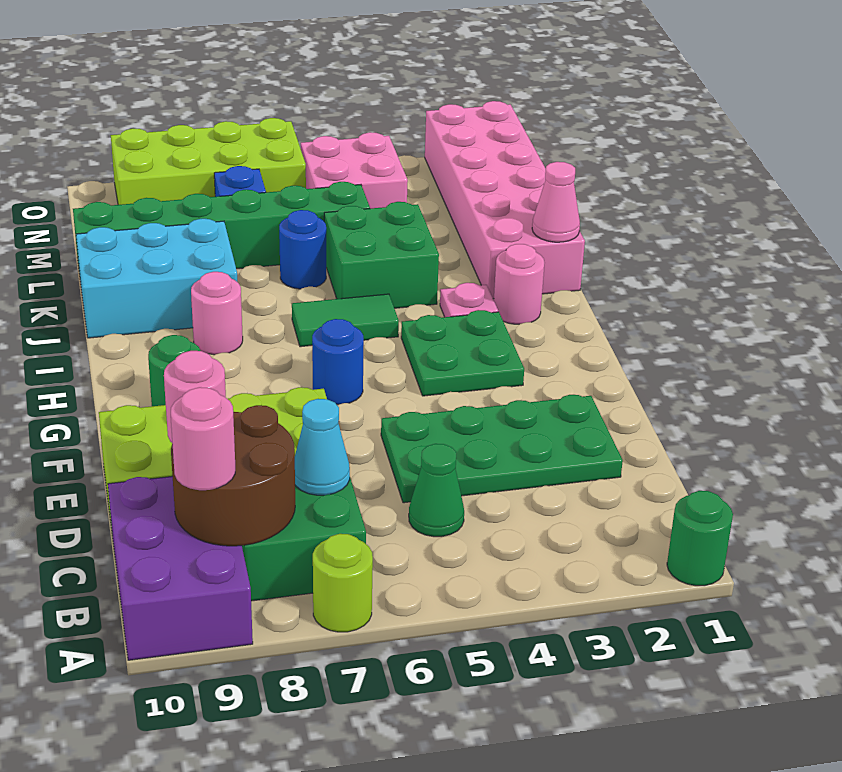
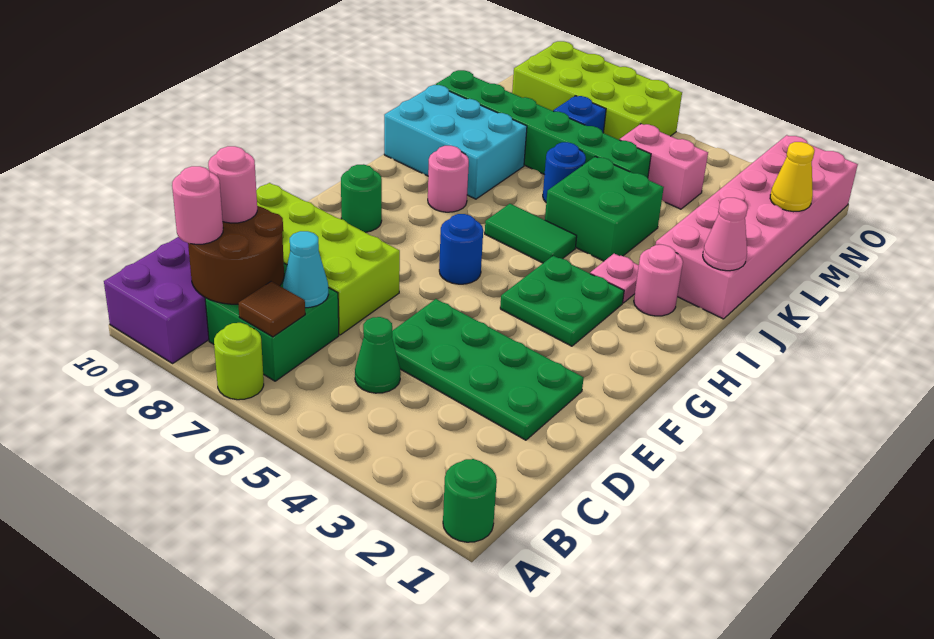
none -> brown 1x1 tile [238,281,305,337]
none -> yellow 1x1 cone [770,142,815,212]
pink 2x2 brick [301,132,408,209] -> pink 1x2 brick [620,124,708,209]

